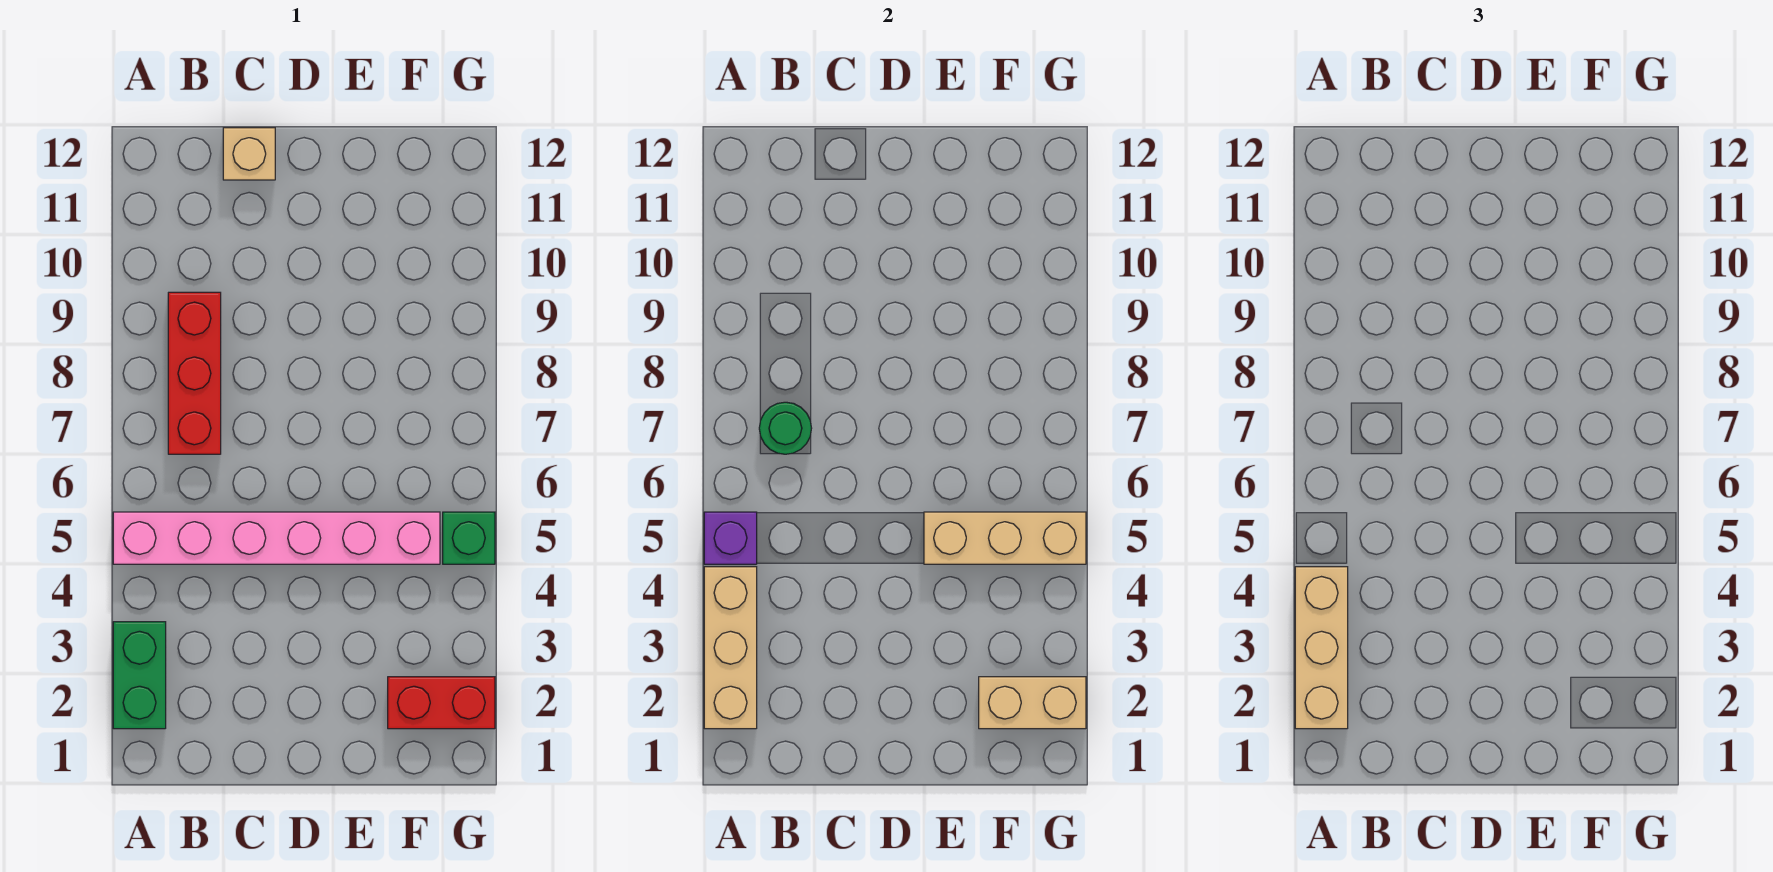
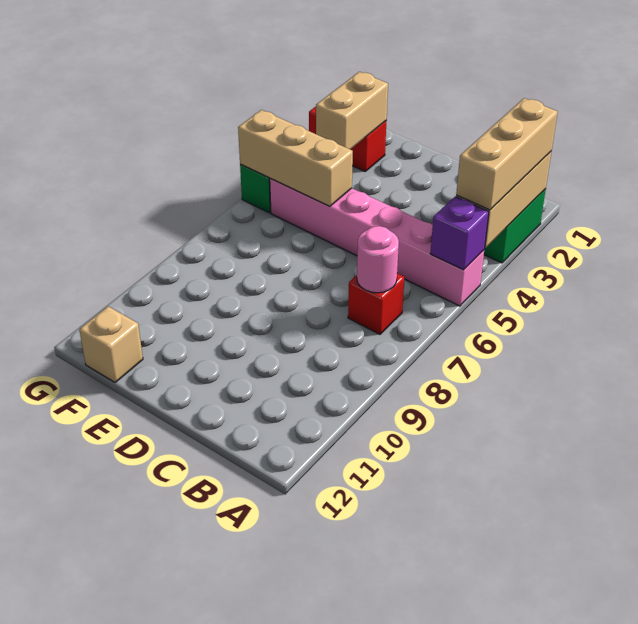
red 1x3 brick [168,292,221,454] -> red 1x1 brick [348,274,404,334]
green 1x1 round brick [759,402,812,454] -> pink 1x1 round brick [357,226,399,293]
tan 1x1 brick [223,128,275,180] -> tan 1x1 brick moved to [79,306,143,383]
tan 1x2 brick [979,677,1086,729] -> tan 1x2 brick turned to [316,72,388,149]

